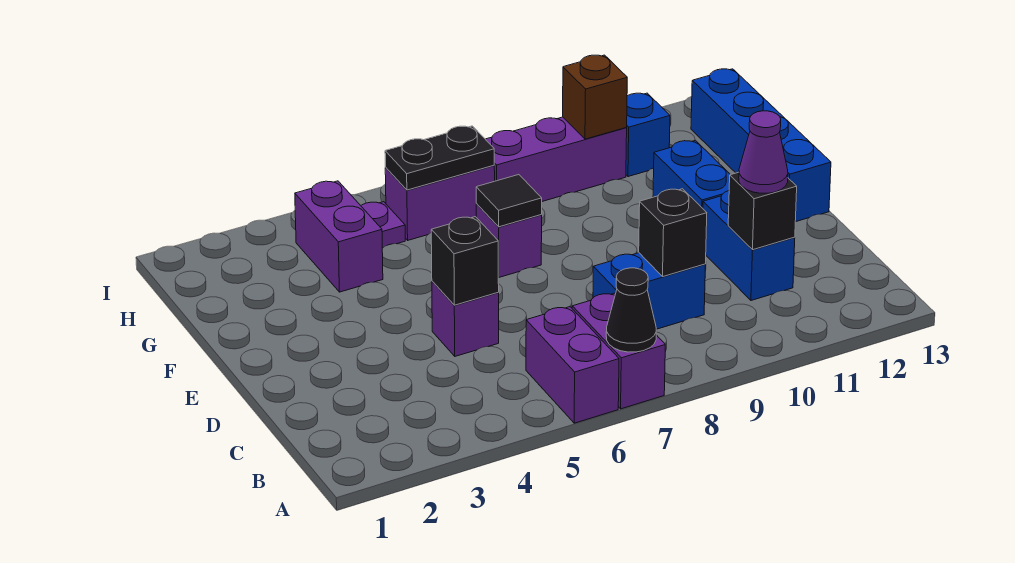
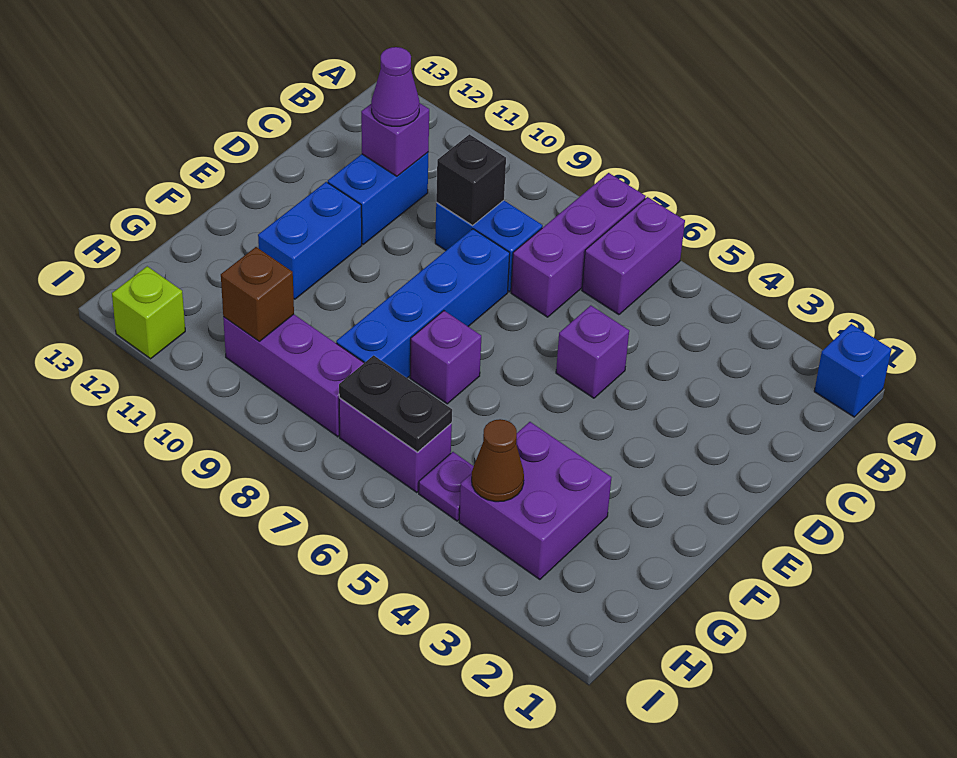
purple 1x2 brick [572,293,665,409] -> purple 1x3 brick [511,173,646,317]
black 1x1 cone [606,268,656,352] -> none
black 1x1 brick [728,172,797,250] -> purple 1x1 brick [361,103,429,176]
black 1x1 brick [431,217,499,305] -> none
blue 1x4 brick [691,69,831,222] -> blue 1x4 brick moved to [336,229,510,378]
black 1x1 tile [476,175,542,227] -> none
purple 1x2 brick [295,181,383,292] -> purple 2x2 brick [459,422,612,580]
none -> brown 1x1 cone [472,419,524,502]
blue 1x1 brick [626,93,670,177] -> blue 1x1 brick moved to [814,324,892,417]
none -> lime 1x1 brick [112,266,185,359]

